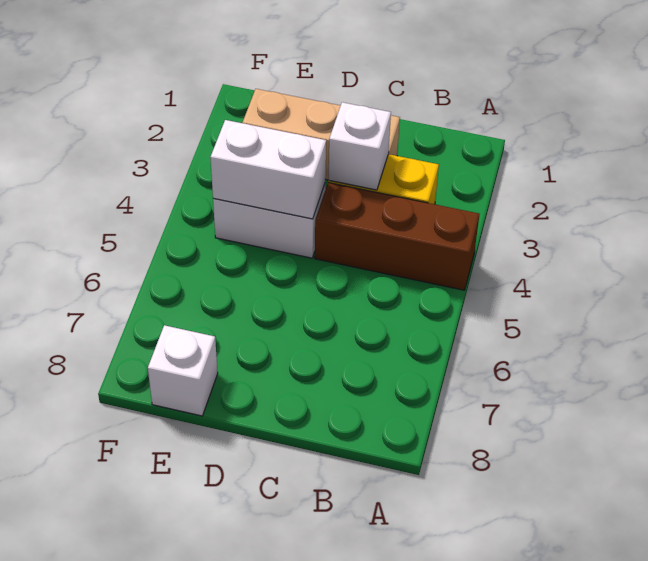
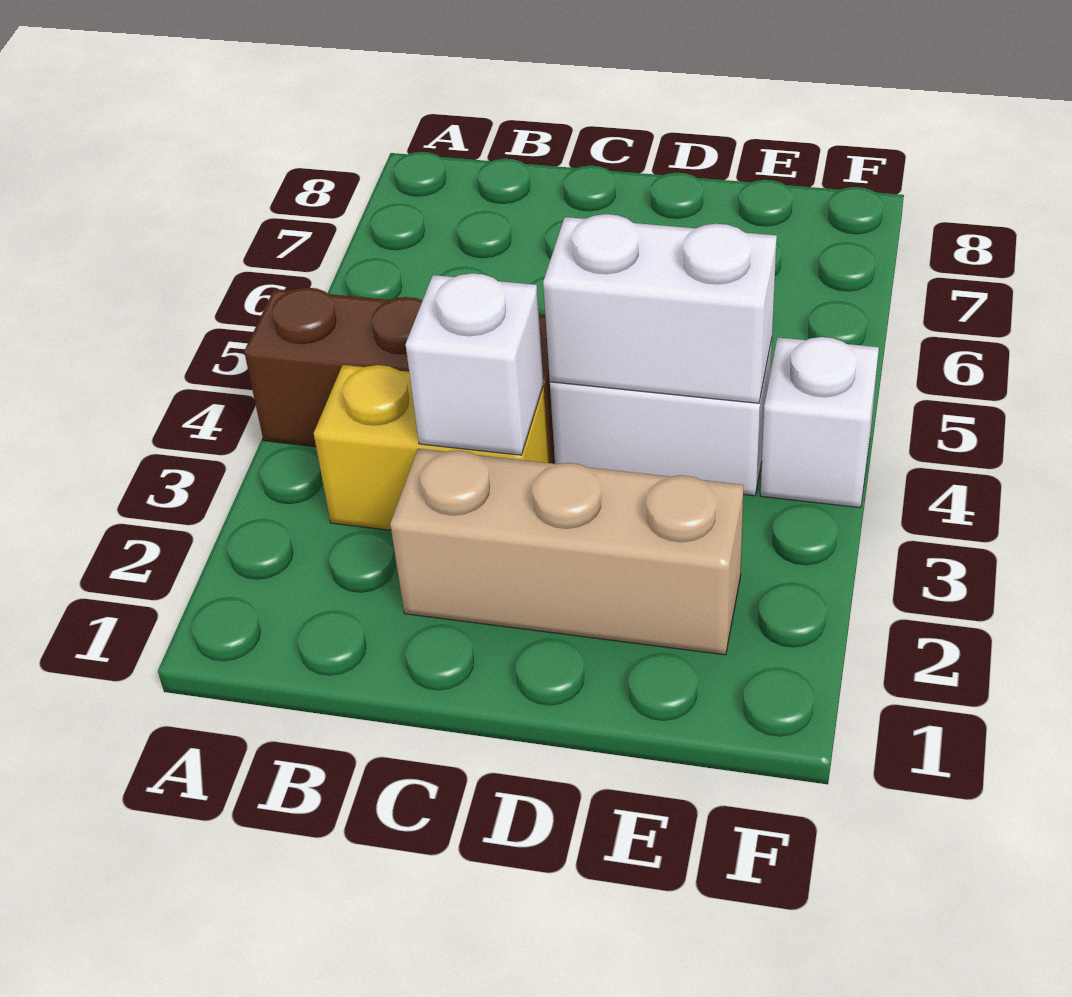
white 1x1 brick [148,325,218,416] -> white 1x1 brick moved to [760,337,879,508]

